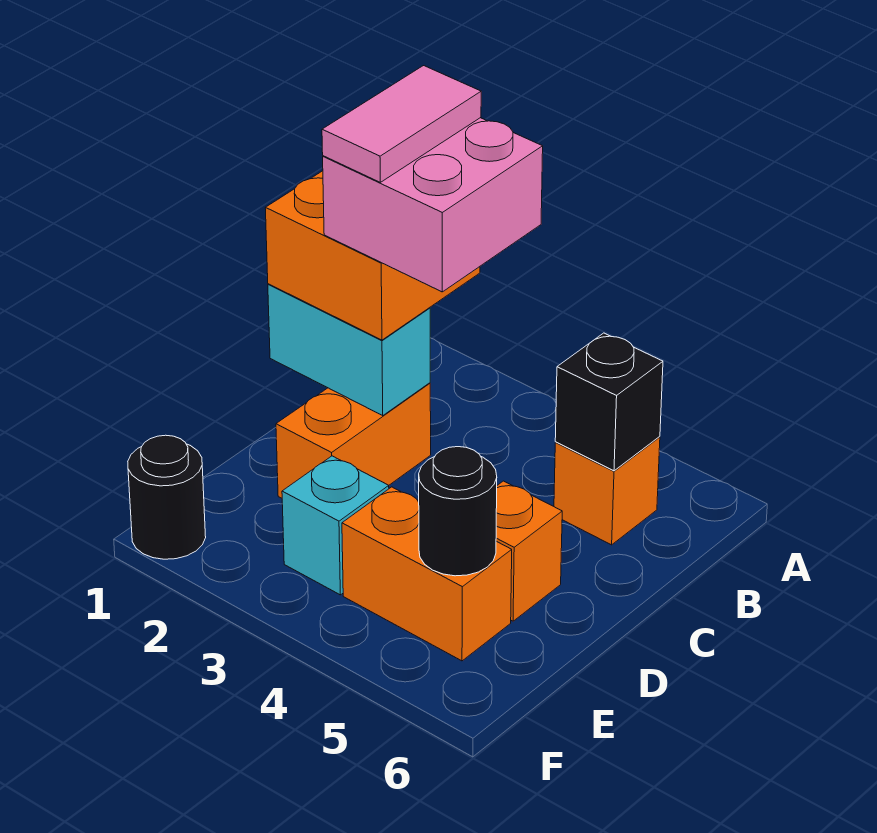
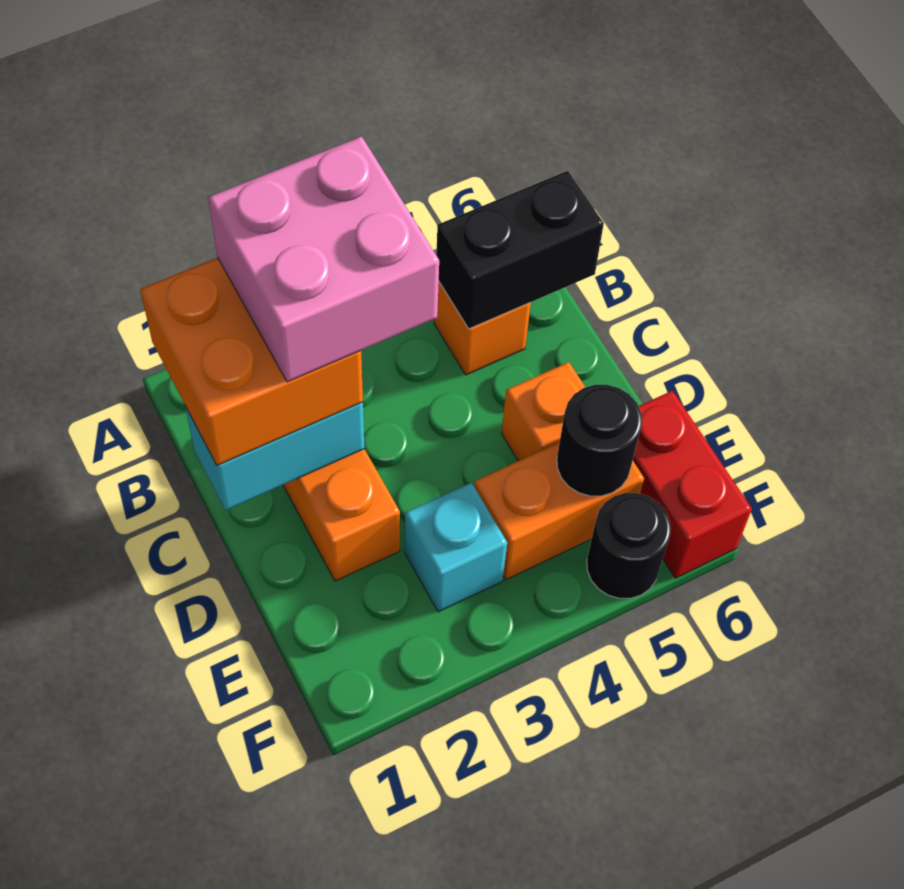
pink 1x2 tile [322,66,481,182] -> none
black 1x1 brick [555,333,663,471] -> black 1x2 brick [436,171,604,329]
none -> red 1x2 brick [633,391,752,578]
black 1x1 round brick [128,435,206,559] -> black 1x1 round brick moved to [587,493,671,598]

